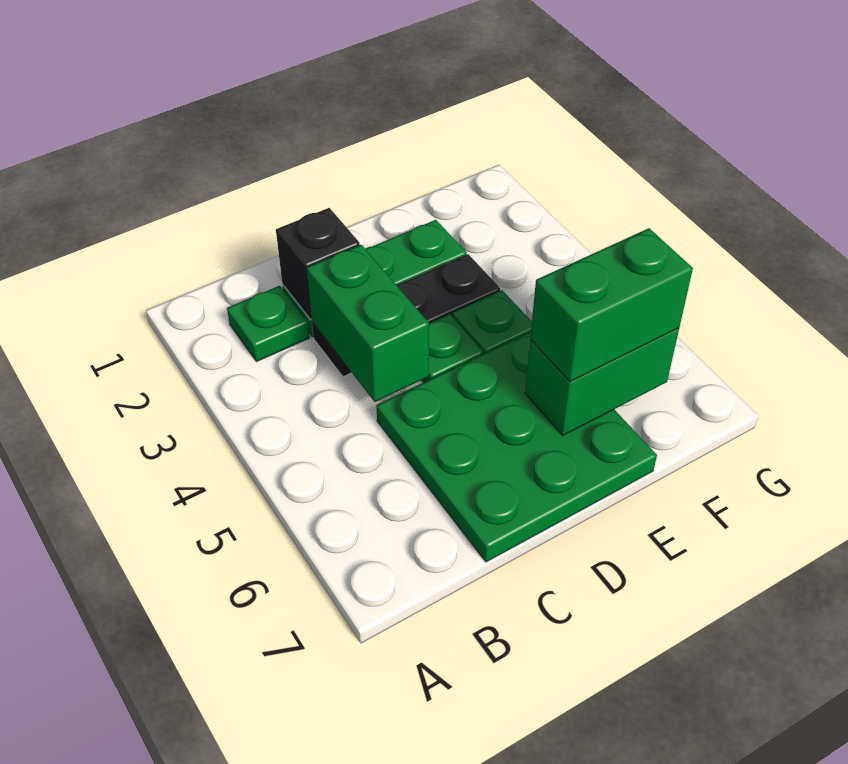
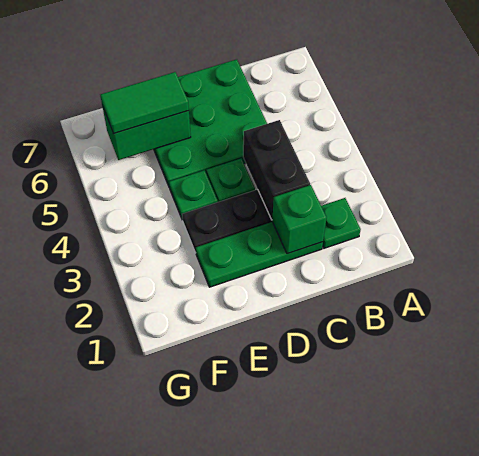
black 1x1 brick [276,208,360,320] -> green 1x1 brick [272,185,327,254]
green 1x2 brick [307,245,429,402] -> black 1x2 brick [243,120,310,220]
green 1x2 brick [530,228,693,382] -> green 1x2 tile [100,72,189,134]

